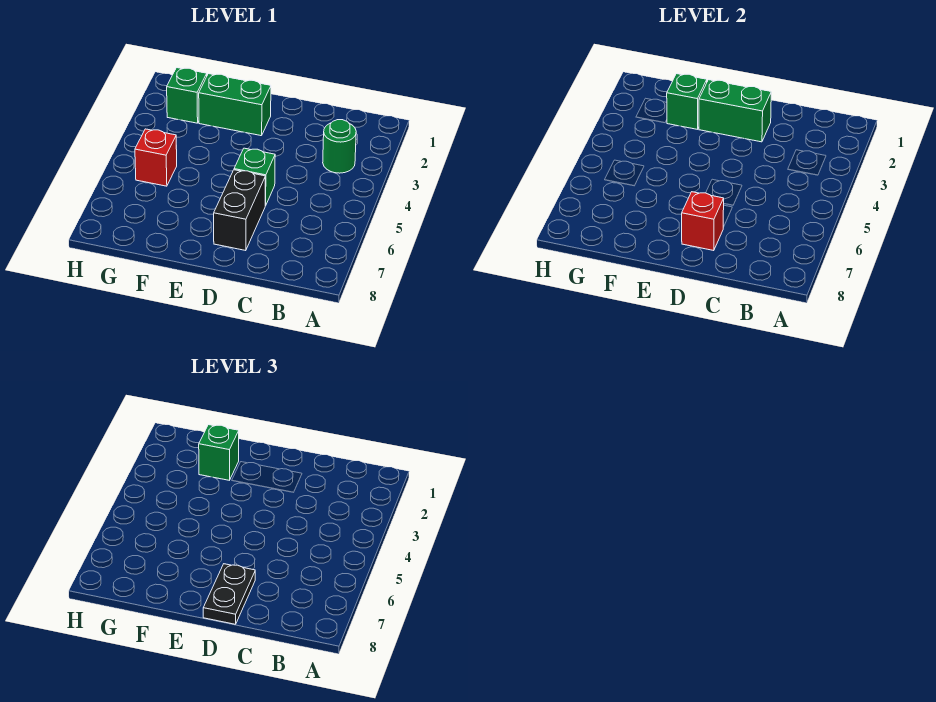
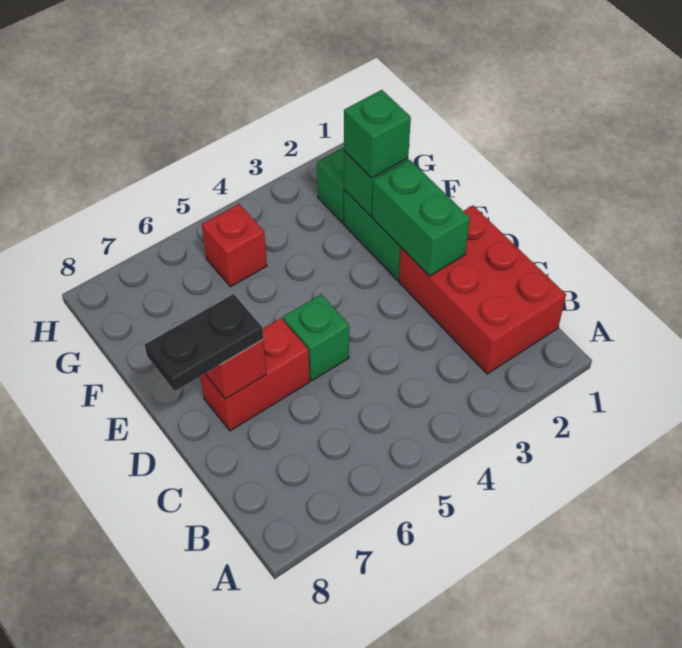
none -> red 2x3 brick [399,206,566,374]
green 1x1 round brick [323,120,356,173] -> none
black 1x2 brick [214,170,265,251] -> red 1x2 brick [200,318,310,431]

